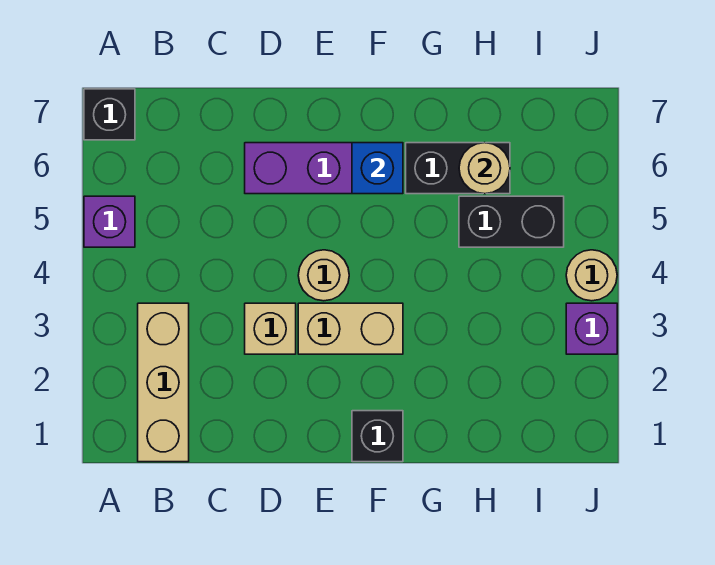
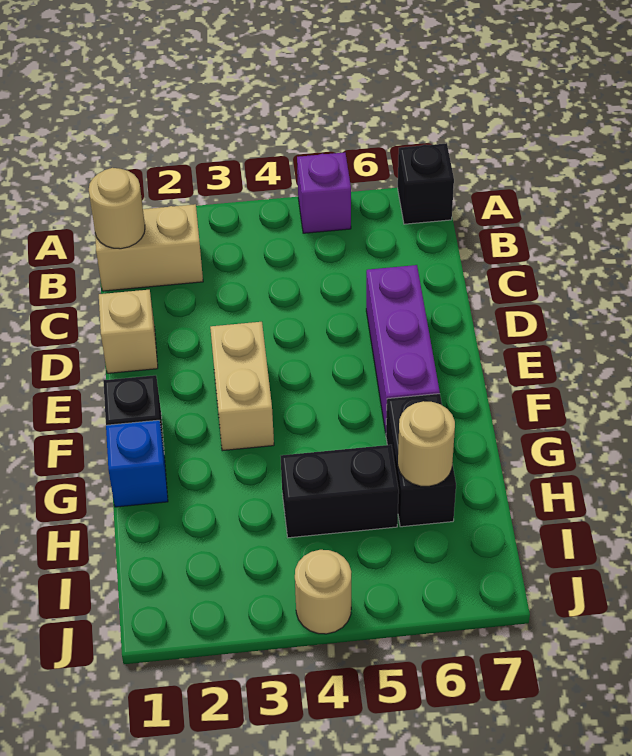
tan 1x3 brick [138,303,189,462] -> tan 1x2 brick [95,204,203,291]
tan 1x1 brick [245,303,296,354] -> tan 1x1 brick moved to [99,290,158,373]
tan 1x1 round brick [298,250,349,301] -> tan 1x1 round brick moved to [89,168,145,249]
blue 1x1 brick [352,143,403,194] -> blue 1x1 brick moved to [106,420,168,507]
black 1x2 brick [459,196,564,247] -> black 1x2 brick turned to [281,445,399,538]
purple 1x1 brick [566,303,617,354] -> none

